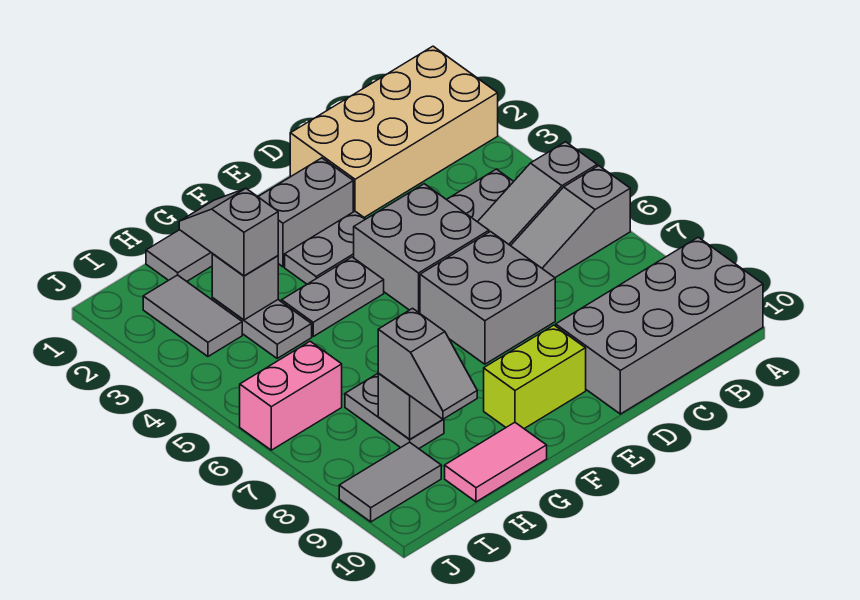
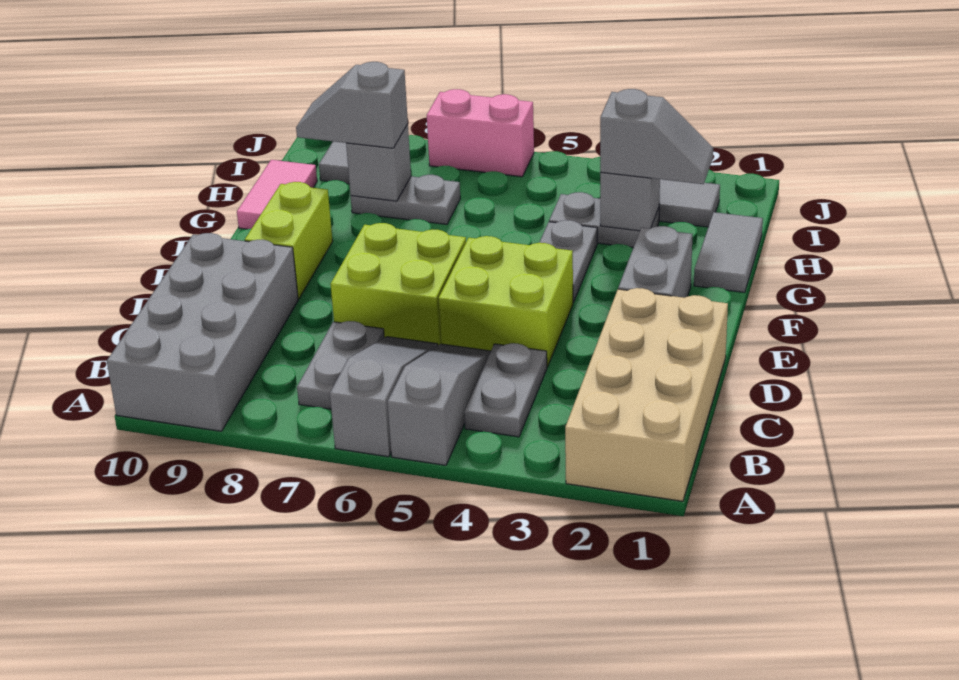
grey 2x2 brick [354,184,489,313] -> lime 2x2 brick [439,236,573,367]
grey 2x2 brick [420,232,555,364] -> lime 2x2 brick [331,223,466,345]
grey 1x2 plate [285,211,365,284] -> grey 1x2 plate moved to [297,321,384,409]
pink 1x2 brick [240,341,342,450] -> pink 1x2 brick turned to [427,89,534,177]

